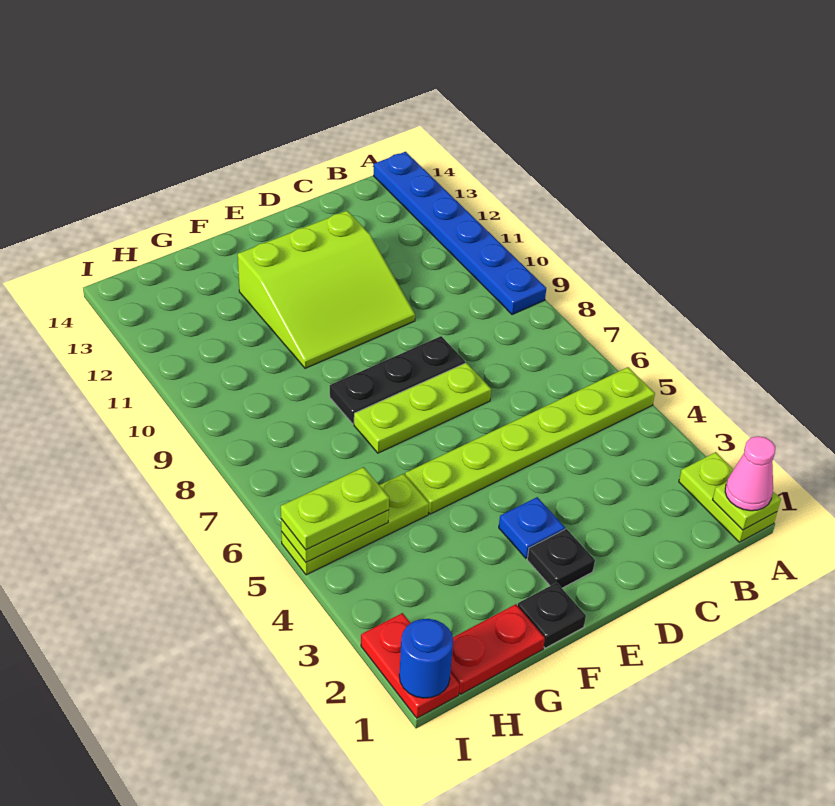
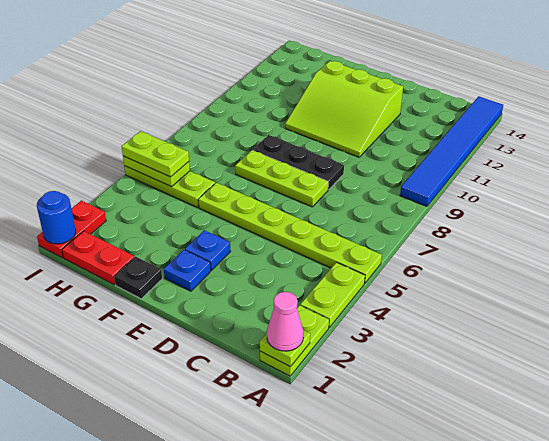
none -> lime 1x2 plate [300,262,365,328]
blue 1x6 plate [374,152,546,315] -> blue 1x6 tile [400,96,503,206]
black 1x1 plate [527,529,595,588] -> blue 1x1 plate [164,250,211,291]

